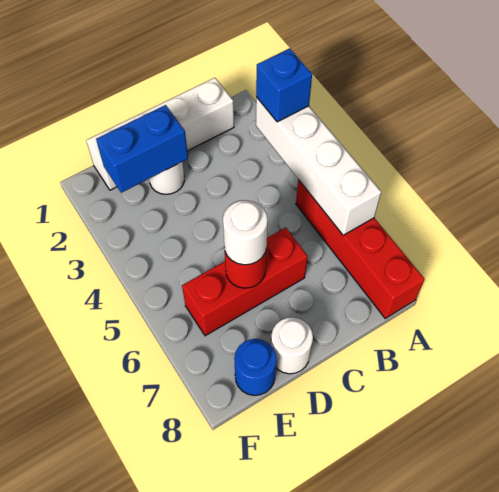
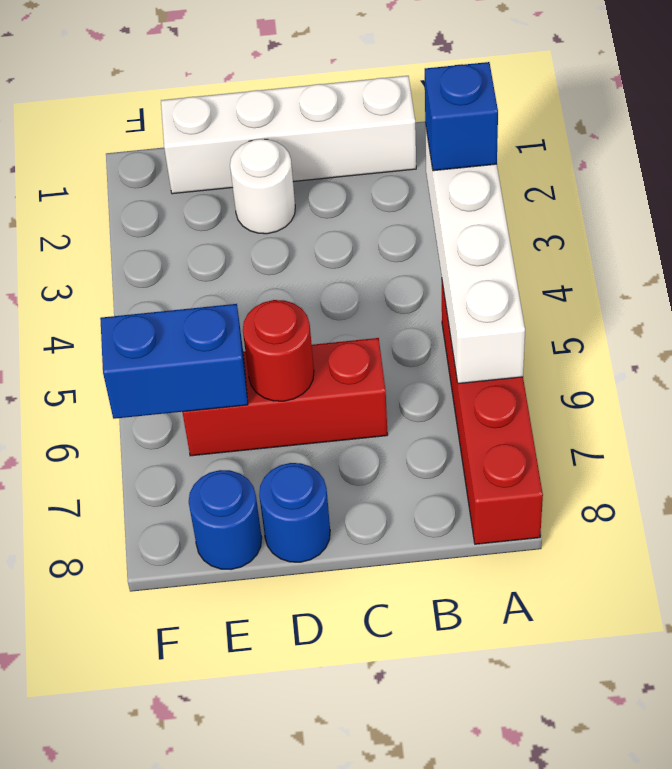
blue 1x2 brick [96,105,188,193] -> blue 1x2 brick moved to [100,304,248,419]
white 1x1 round brick [223,200,268,265] -> none
white 1x1 round brick [271,317,313,374] -> blue 1x1 round brick [259,463,330,562]

